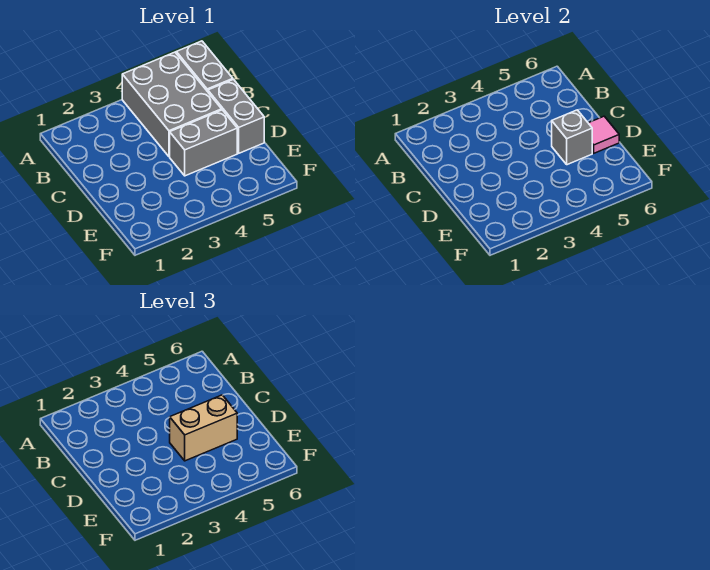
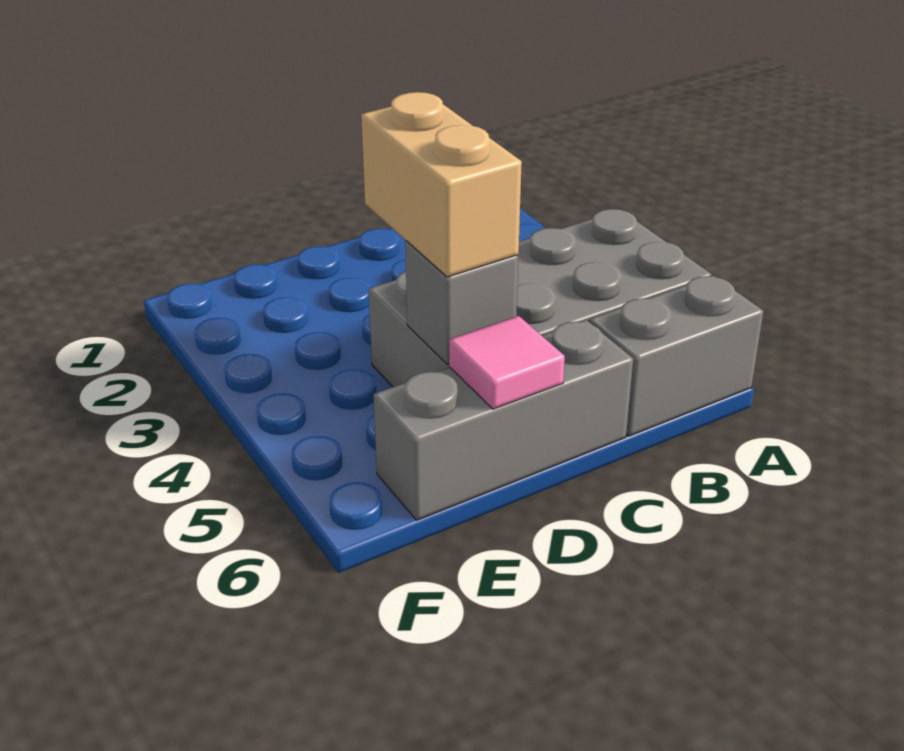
grey 1x2 brick [208,80,264,153] -> grey 1x3 brick [374,320,633,520]

